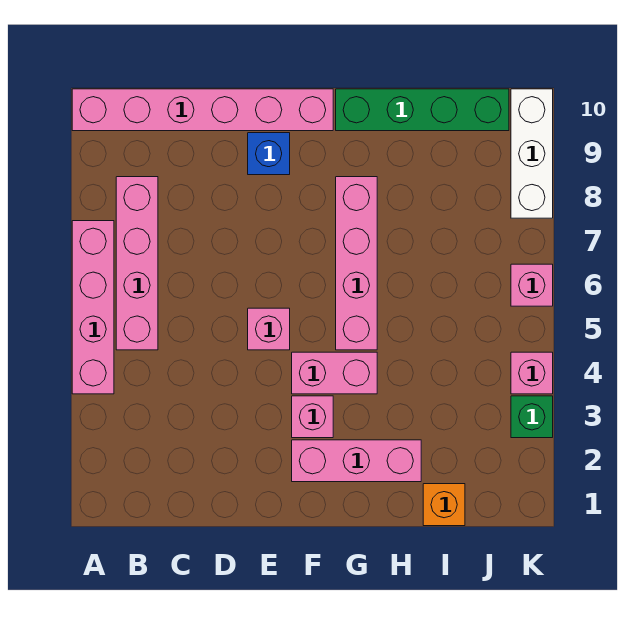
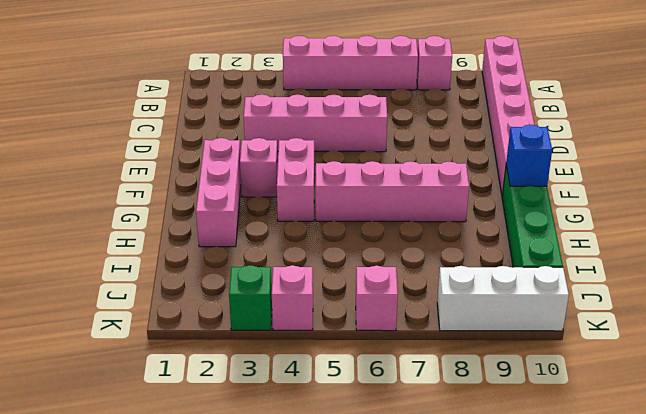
pink 1x4 brick [116,177,158,350] -> pink 1x4 brick moved to [244,94,387,152]
pink 1x1 brick [248,308,290,350] -> pink 1x1 brick moved to [417,36,452,90]
blue 1x1 brick [248,133,290,175] -> blue 1x1 brick moved to [506,124,552,186]
orange 1x1 brick [423,484,465,526] -> none

